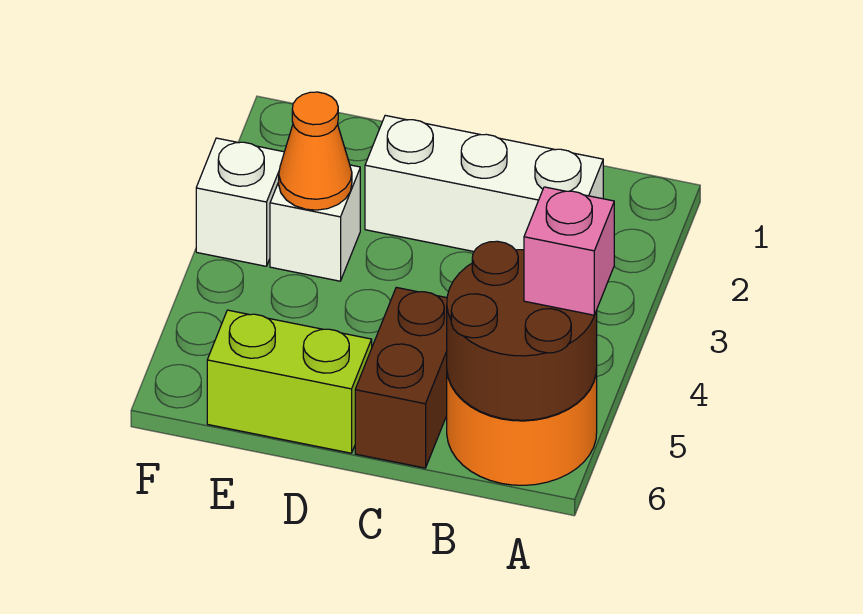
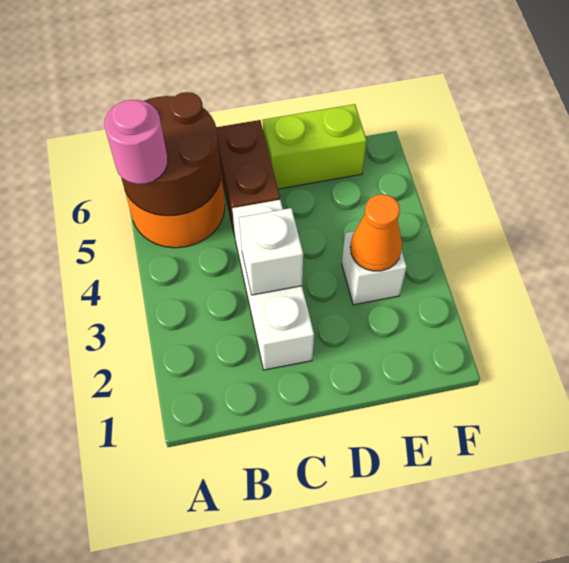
pink 1x1 brick [524,187,614,315] -> pink 1x1 round brick [104,100,168,184]
white 1x3 brick [365,115,603,251] -> white 1x3 brick turned to [232,200,314,370]
white 1x1 brick [196,138,284,266] -> white 1x1 brick moved to [239,208,303,295]

